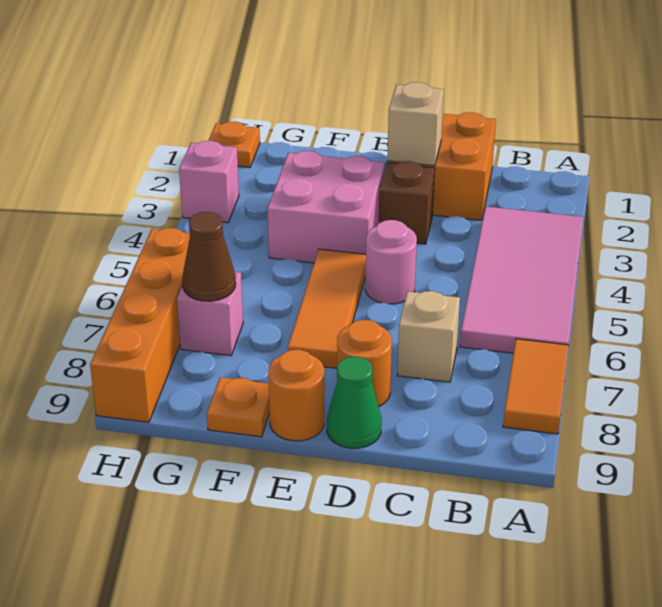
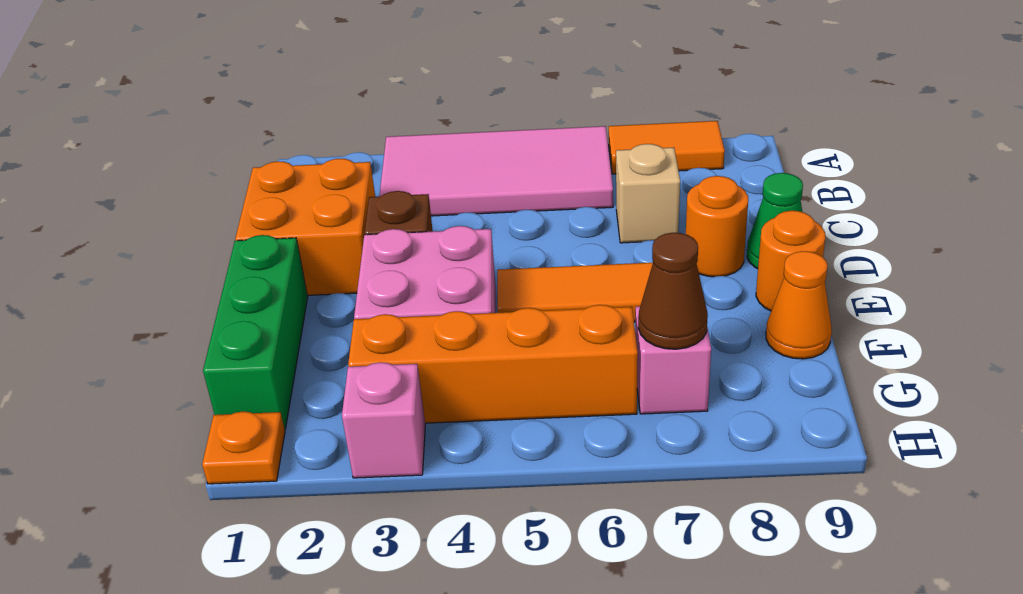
tan 1x1 brick [387,82,444,166] -> none
pink 1x1 round brick [365,220,417,304] -> none
none -> green 1x3 brick [203,235,308,429]
orange 1x1 plate [207,377,270,437] -> orange 1x1 cone [766,251,832,359]
orange 1x4 brick [90,228,190,422] -> orange 1x4 brick moved to [348,305,638,423]

